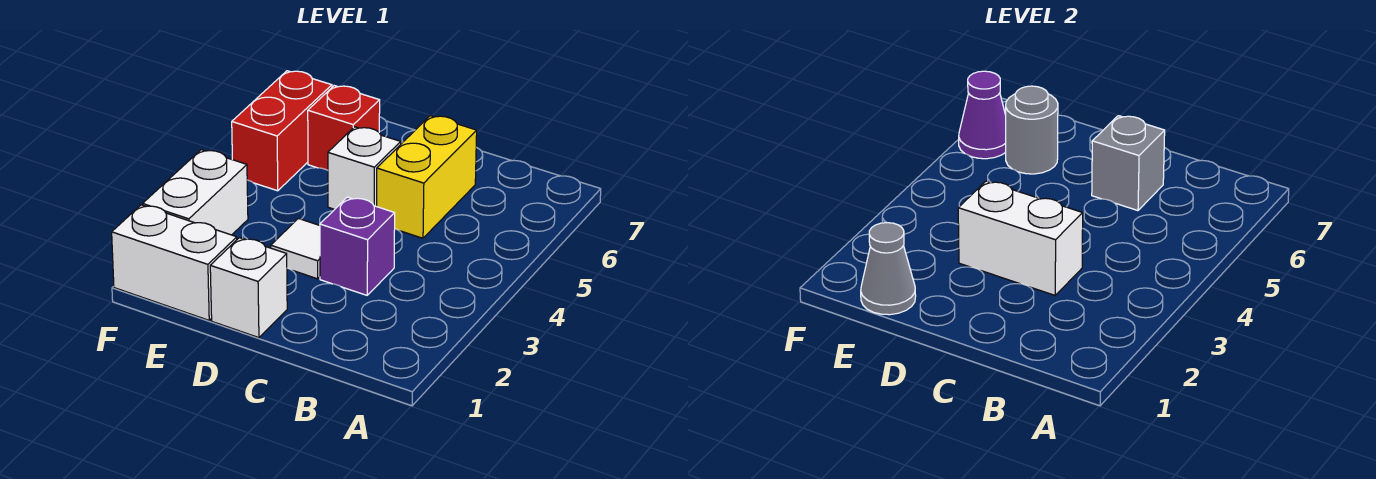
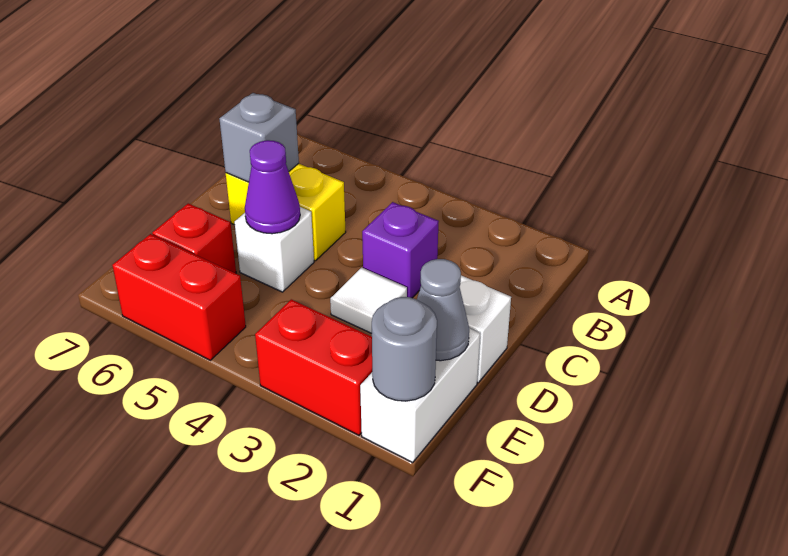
white 1x2 brick [958,181,1083,295] -> none
grey 1x1 round brick [1006,86,1058,174] -> grey 1x1 round brick moved to [372,297,437,401]
white 1x2 brick [143,150,248,235] -> red 1x2 brick [255,299,372,435]
purple 1x1 cone [959,71,1006,159] -> purple 1x1 cone moved to [245,140,300,234]

